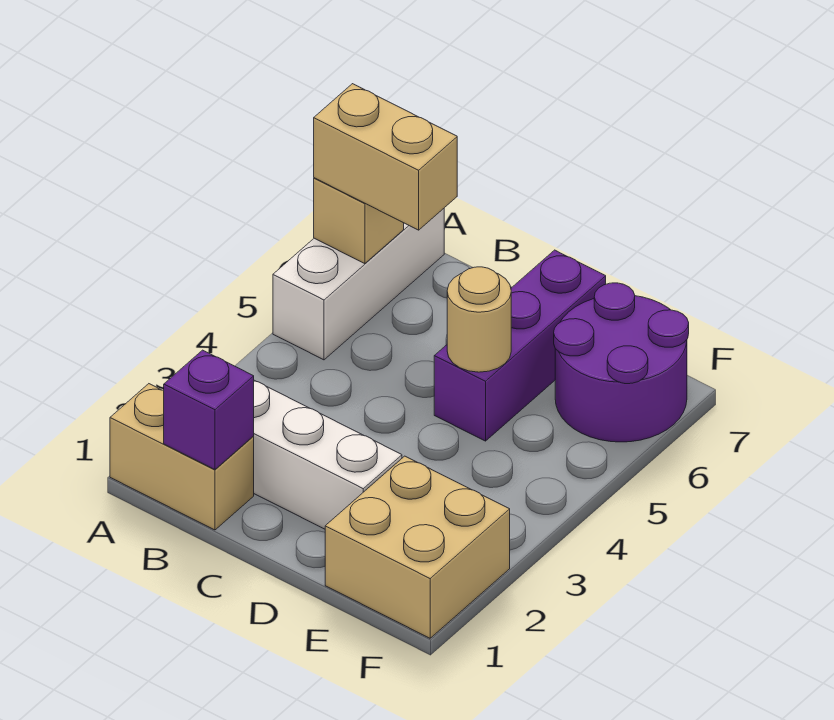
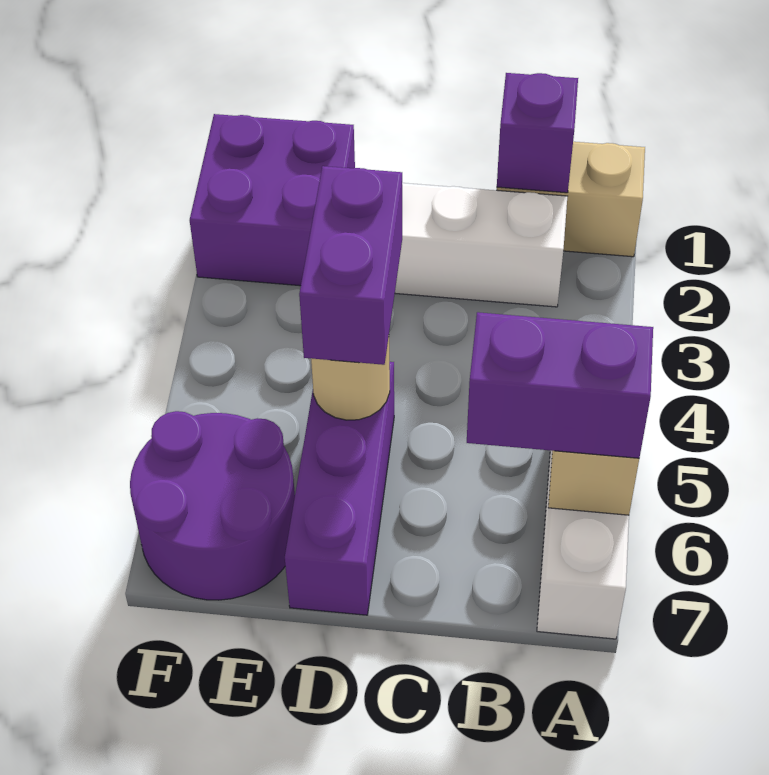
tan 1x2 brick [314,84,457,230] -> purple 1x2 brick [467,312,653,458]
none -> purple 1x2 brick [299,166,402,365]
tan 2x2 brick [325,456,510,638] -> purple 2x2 brick [190,114,355,286]

